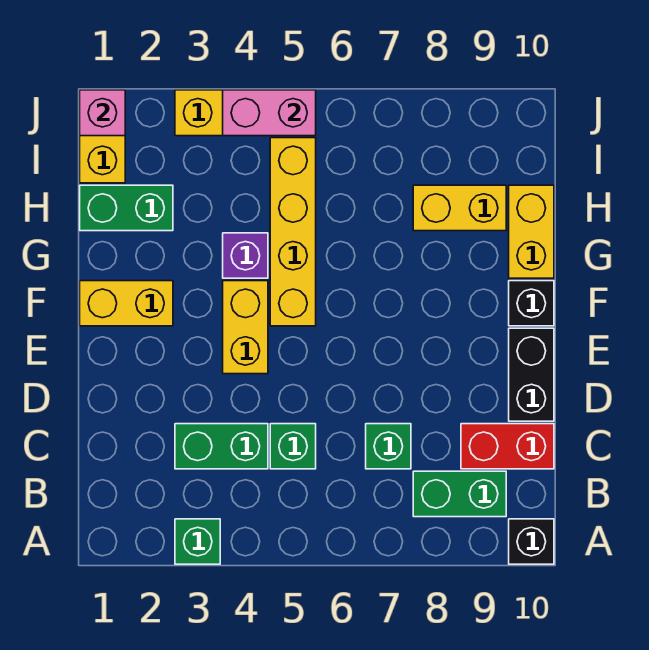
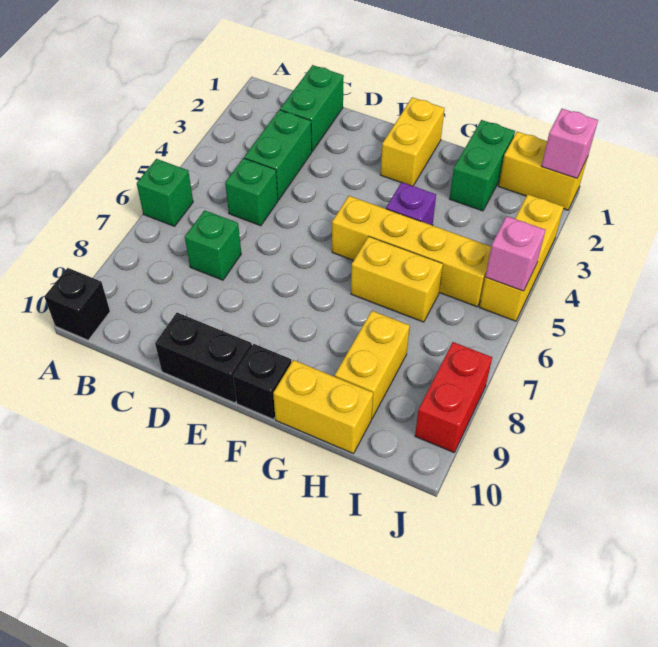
green 1x1 brick [175,519,220,564] -> green 1x1 brick moved to [137,159,193,226]
green 1x2 brick [413,471,506,517] -> green 1x2 brick moved to [280,65,344,151]
red 1x2 brick [461,424,554,469] -> red 1x2 brick moved to [415,342,492,452]
yellow 1x2 brick [223,281,268,374] -> yellow 1x2 brick moved to [351,237,443,322]
pink 1x2 brick [223,90,316,136] -> pink 1x1 brick [485,216,545,291]

